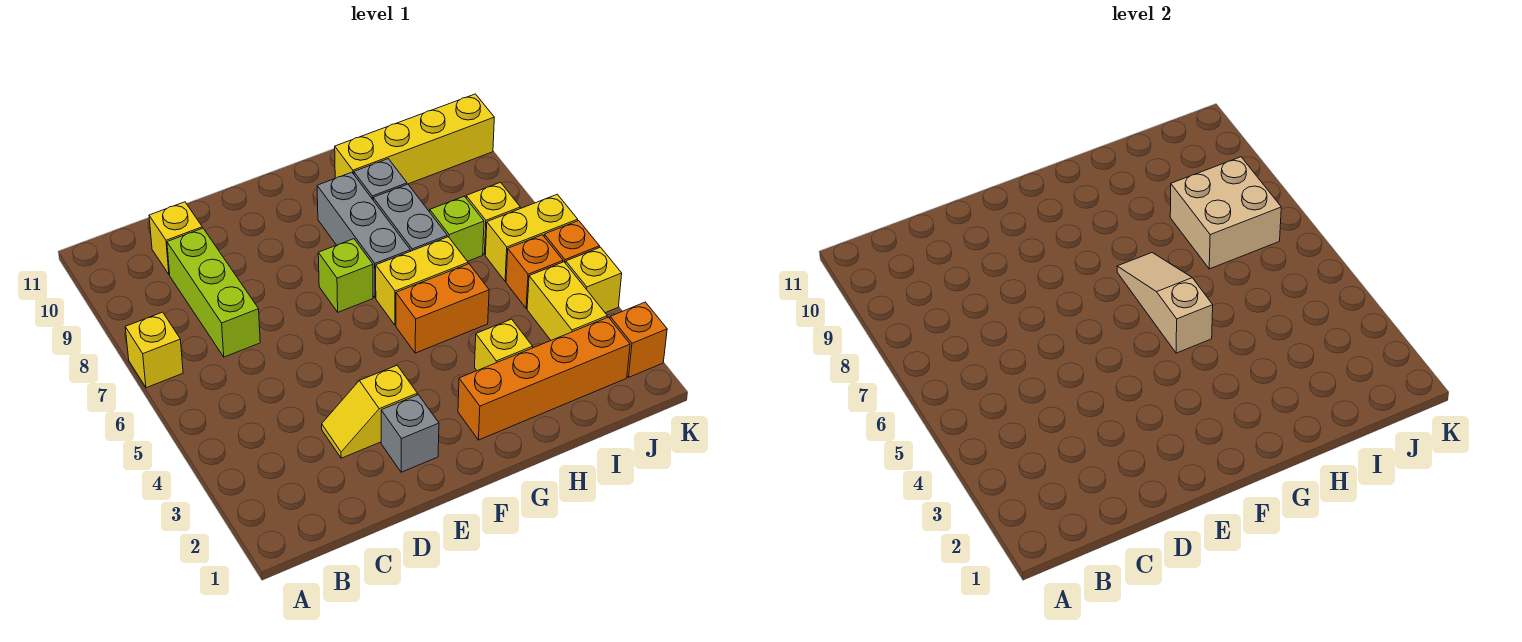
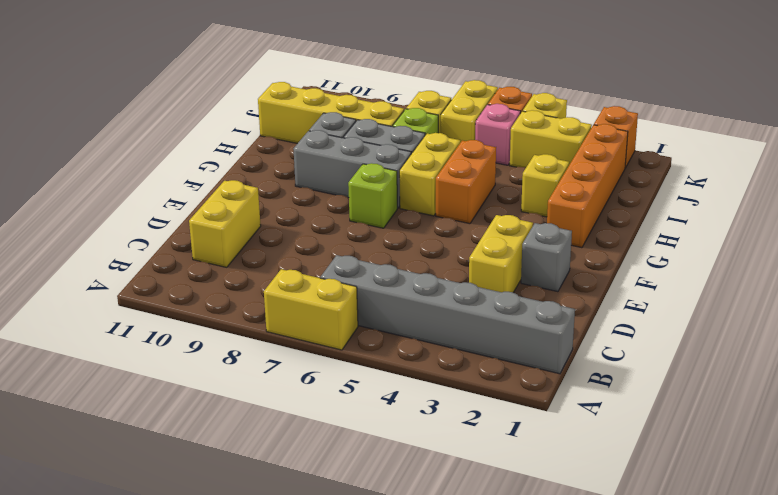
yellow 1x1 brick [125,312,183,388] -> yellow 1x2 brick [264,269,358,350]
none -> grey 1x6 brick [320,255,575,374]
lime 1x3 brick [167,228,260,357] -> none
yellow 1x1 brick [149,202,202,275] -> yellow 1x2 brick [189,180,261,267]
yellow 1x2 slope [322,366,417,458] -> yellow 1x2 brick [469,215,533,293]
tan 1x3 slope [1117,253,1213,353] -> none
yellow 1x4 brick [335,94,494,184] -> yellow 1x4 brick turned to [258,82,404,144]
tan 2x2 brick [1170,157,1281,269] -> none
orange 1x1 brick [506,235,563,308] -> pink 1x1 brick [475,104,521,165]

